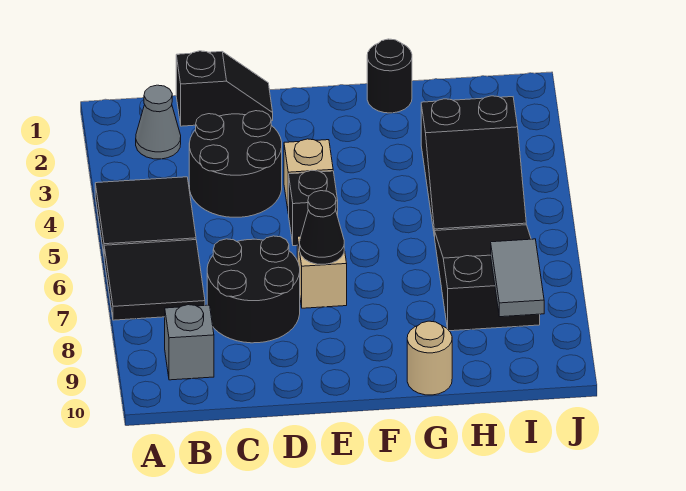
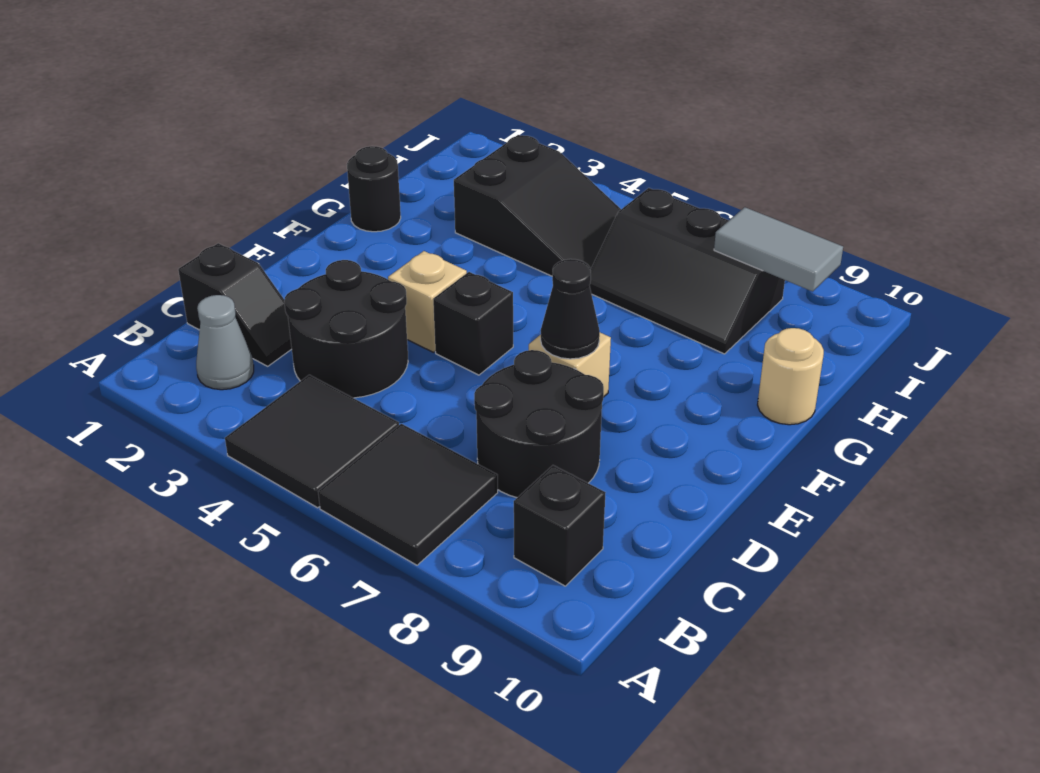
grey 1x1 brick [165,305,214,380] -> black 1x1 brick [514,465,606,586]
black 1x2 slope [176,51,273,126] -> black 1x2 slope turned to [178,243,292,366]
black 2x3 slope [435,225,540,331] -> black 2x3 slope turned to [589,188,785,354]

